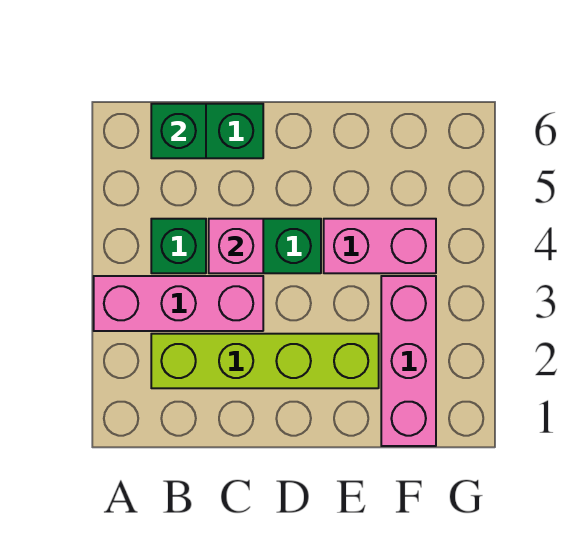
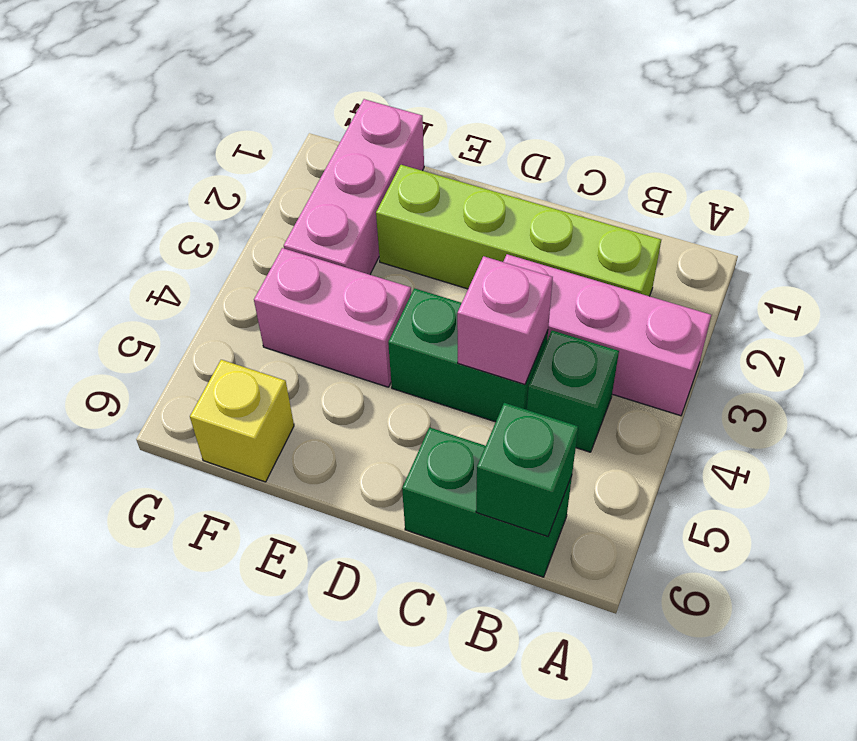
none -> yellow 1x1 brick [190,360,294,482]

